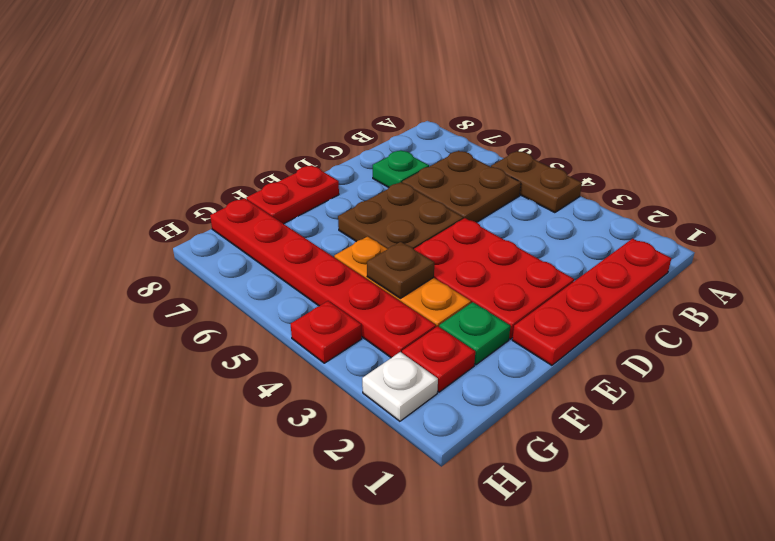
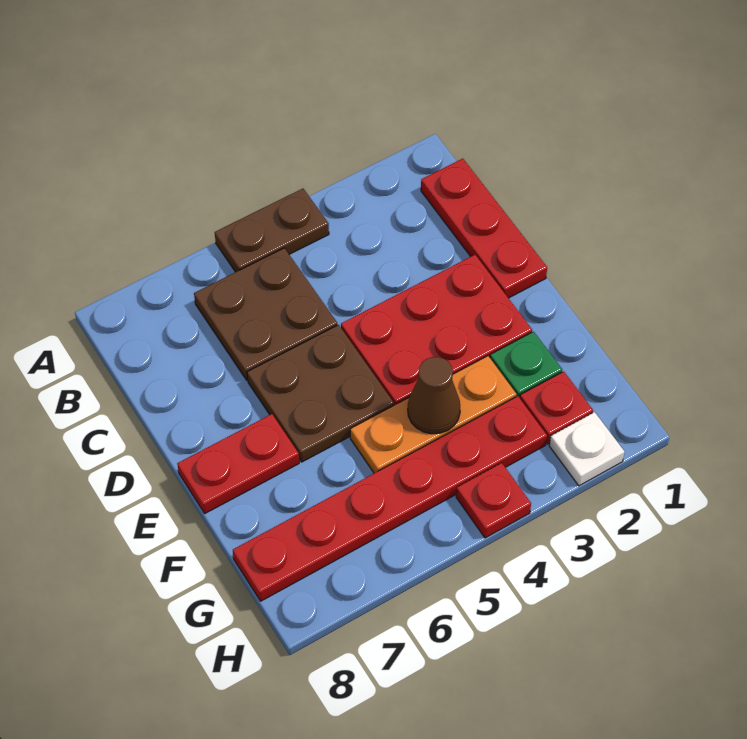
red 1x4 plate [512,239,671,365] -> red 1x3 plate [421,159,547,298]
green 1x1 plate [373,150,429,187] -> none
red 1x2 plate [246,165,339,224] -> red 1x2 plate turned to [177,414,299,513]
brown 1x1 plate [367,242,434,298] -> brown 1x1 cone [408,357,460,434]

